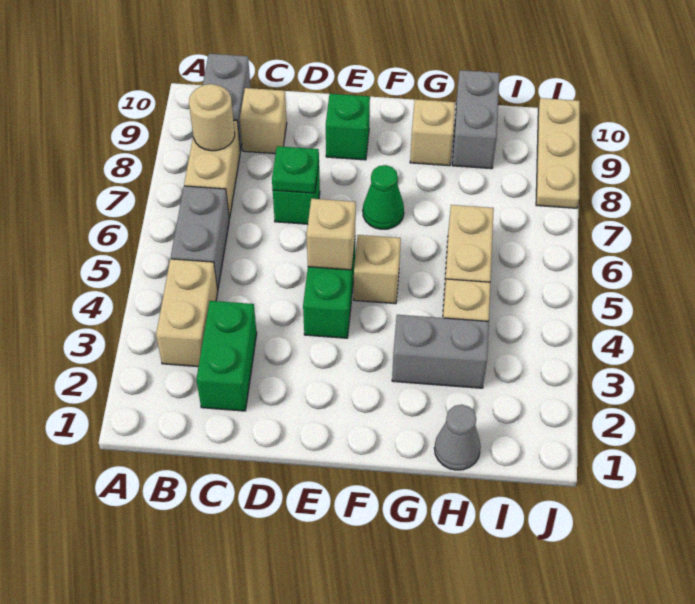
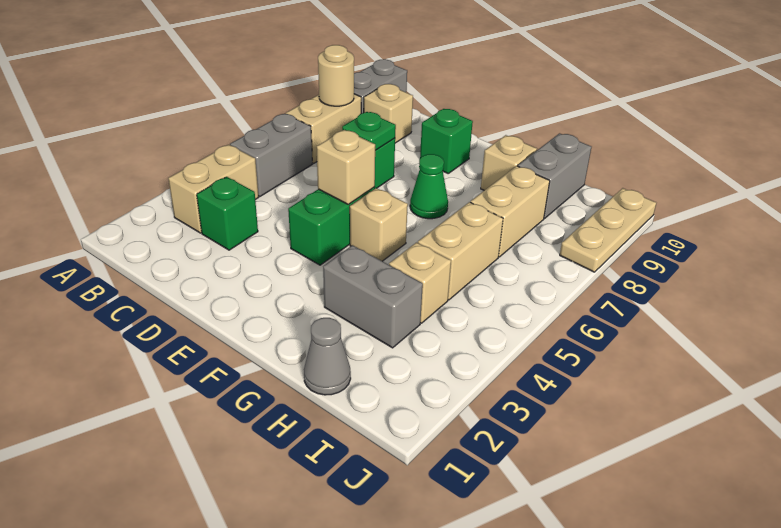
green 1x2 brick [196,301,257,411] -> green 1x1 brick [197,177,258,250]
none -> tan 1x2 brick [471,166,550,257]

